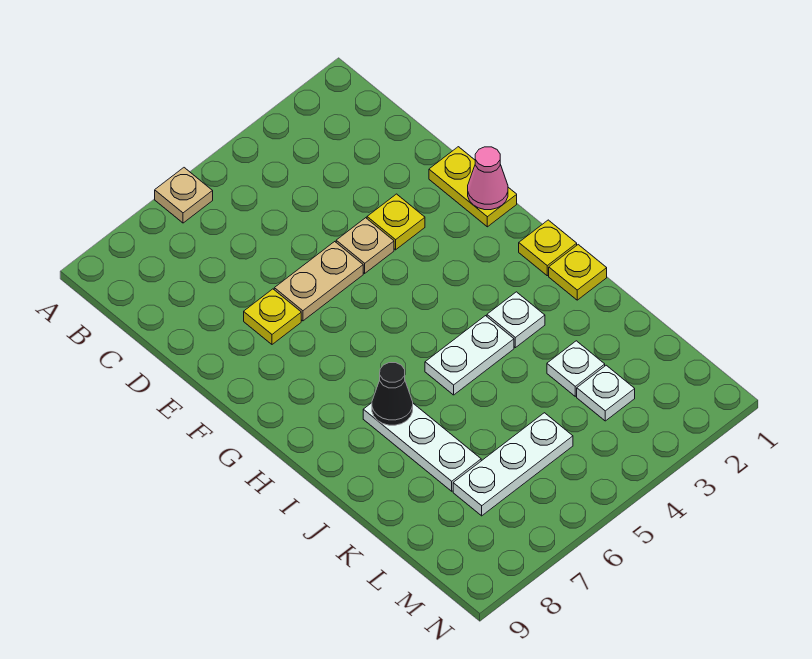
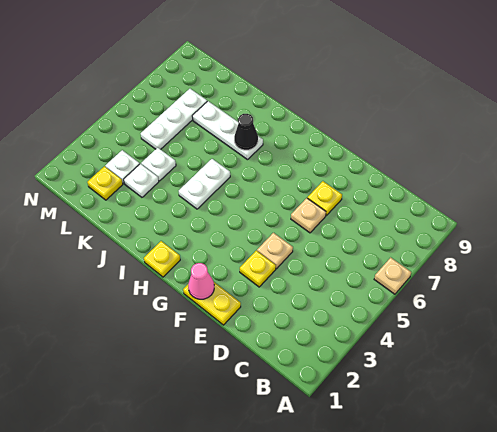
tan 1x2 plate [274,242,363,321] -> tan 1x1 plate [291,198,326,233]
yellow 1x1 plate [549,245,607,300] -> yellow 1x1 plate moved to [87,166,123,200]
white 1x1 plate [487,292,545,348] -> white 1x1 plate moved to [141,148,176,181]

